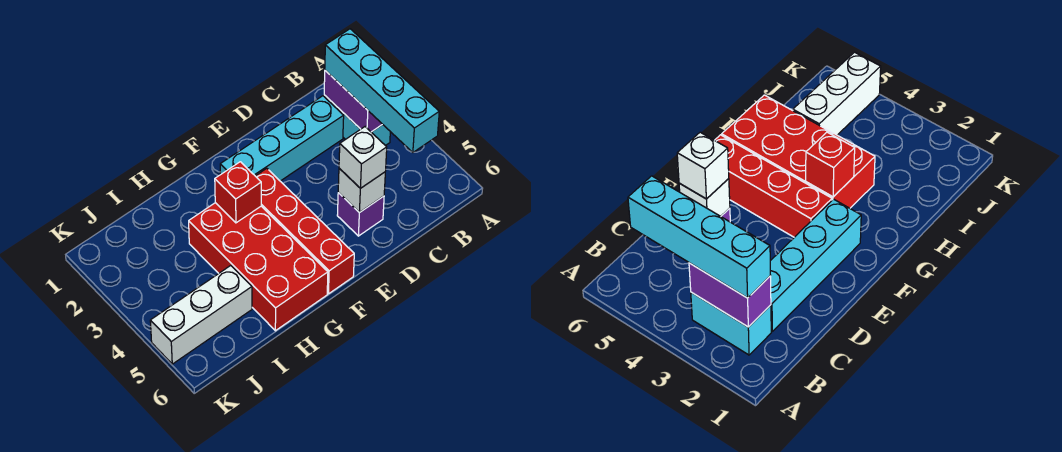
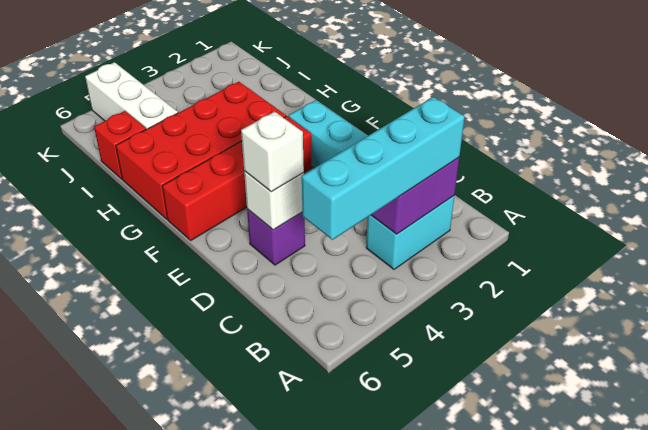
red 1x1 brick [215,162,261,223] -> red 1x1 brick moved to [94,111,146,179]

